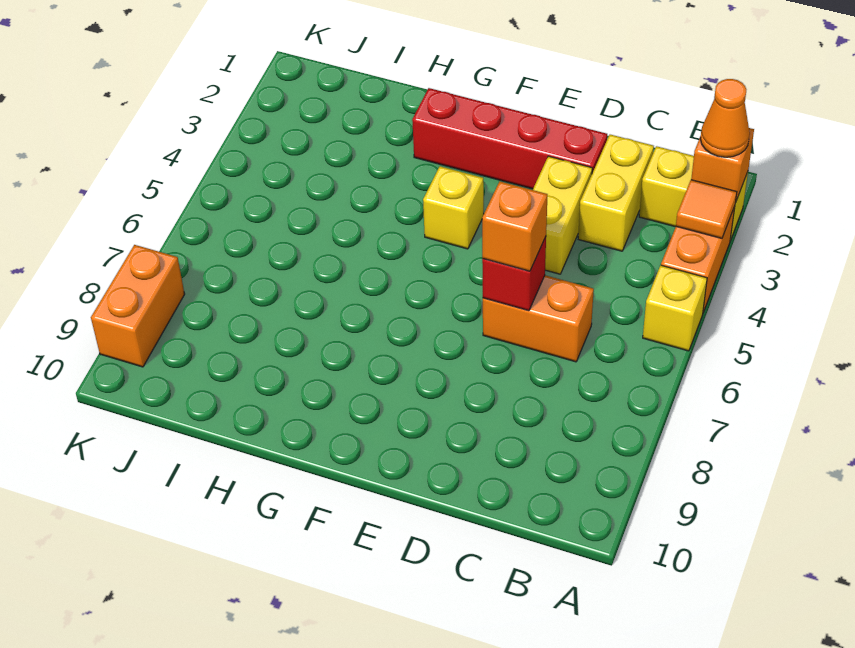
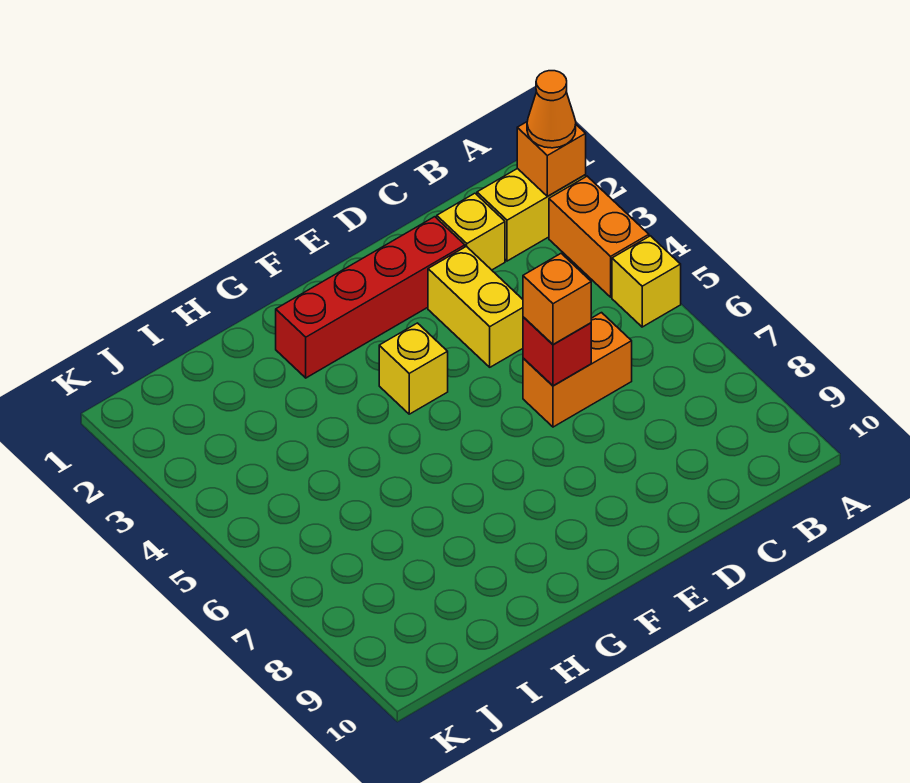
orange 1x1 tile [676,180,737,238] -> none
yellow 1x2 brick [578,135,654,251] -> yellow 1x1 brick [437,193,505,270]
orange 1x2 brick [91,245,185,367] -> none

